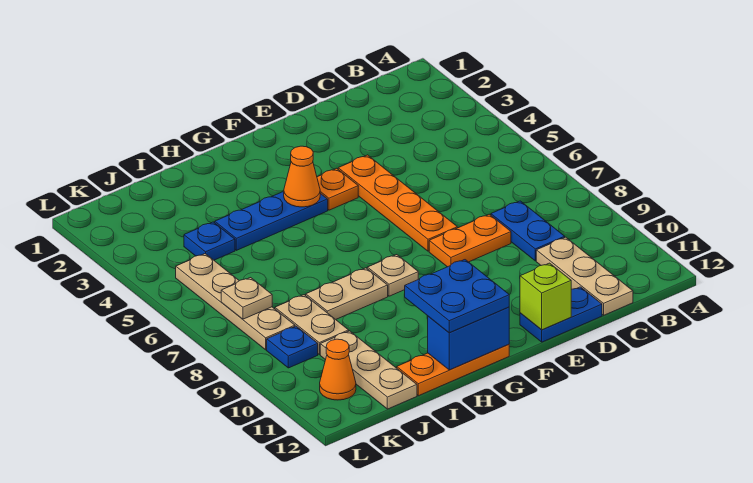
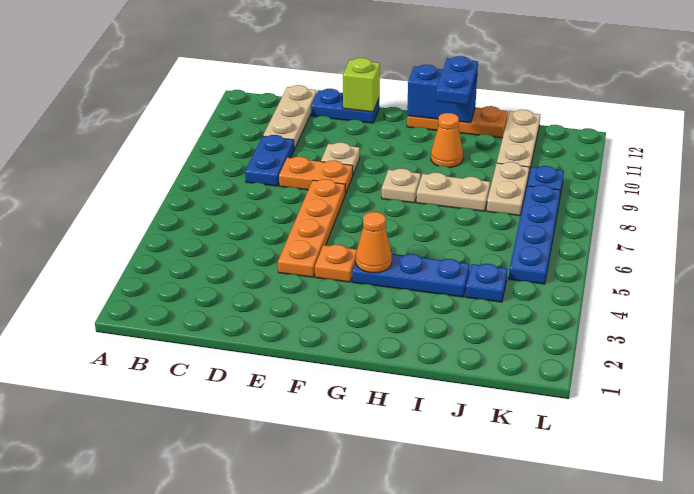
blue 2x2 plate [404,260,509,333] -> blue 1x2 plate [436,56,478,105]
tan 1x4 plate [176,254,295,350] -> blue 1x4 plate [509,185,561,284]
tan 1x1 plate [221,278,272,319] -> tan 1x1 plate moved to [321,142,360,174]
orange 1x1 cone [320,339,356,400] -> orange 1x1 cone moved to [431,113,463,168]

